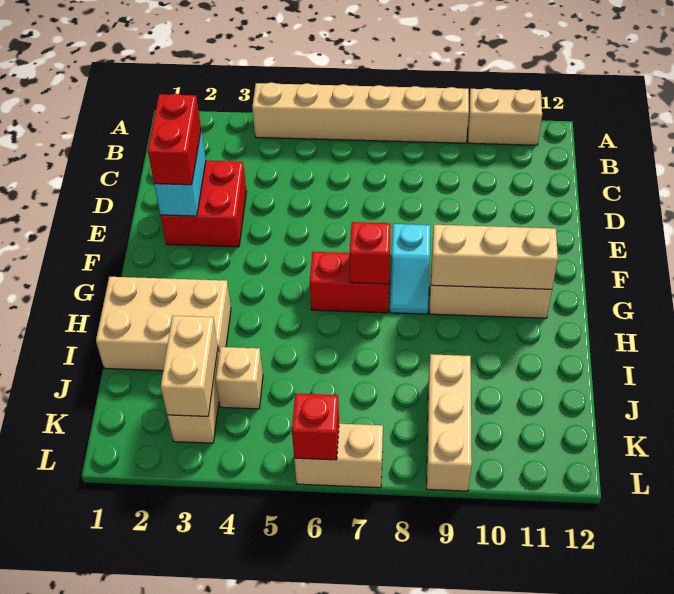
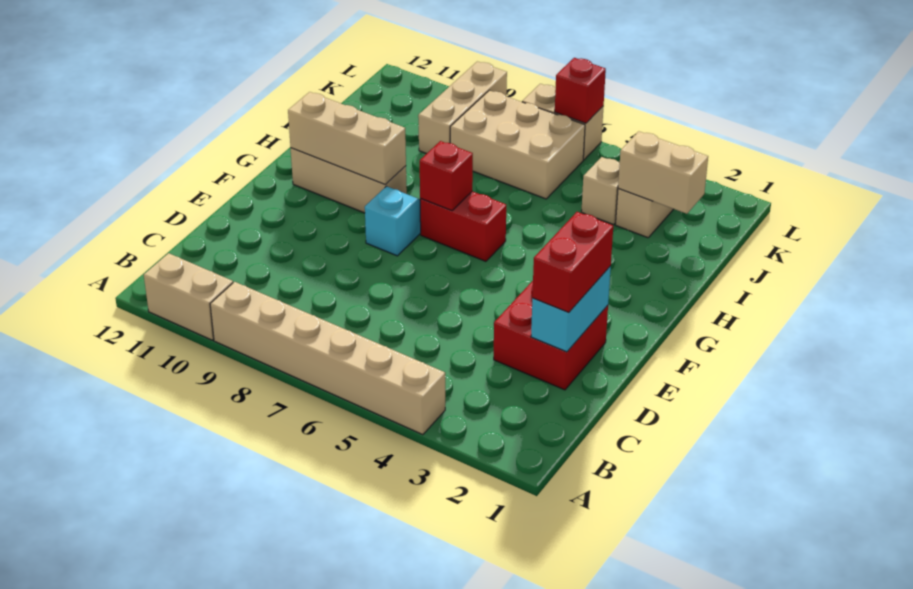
tan 2x3 brick [96,277,231,371] -> tan 2x3 brick moved to [450,90,585,199]
tan 1x2 brick [161,316,218,416] -> tan 1x2 brick turned to [618,131,708,214]

